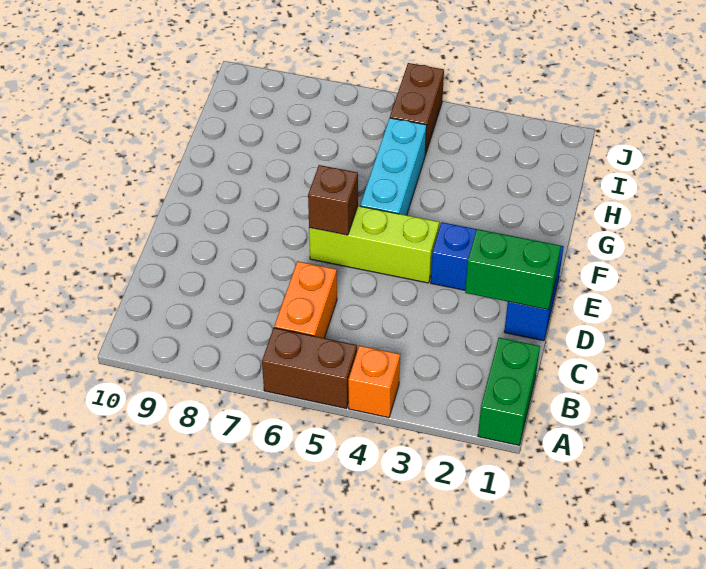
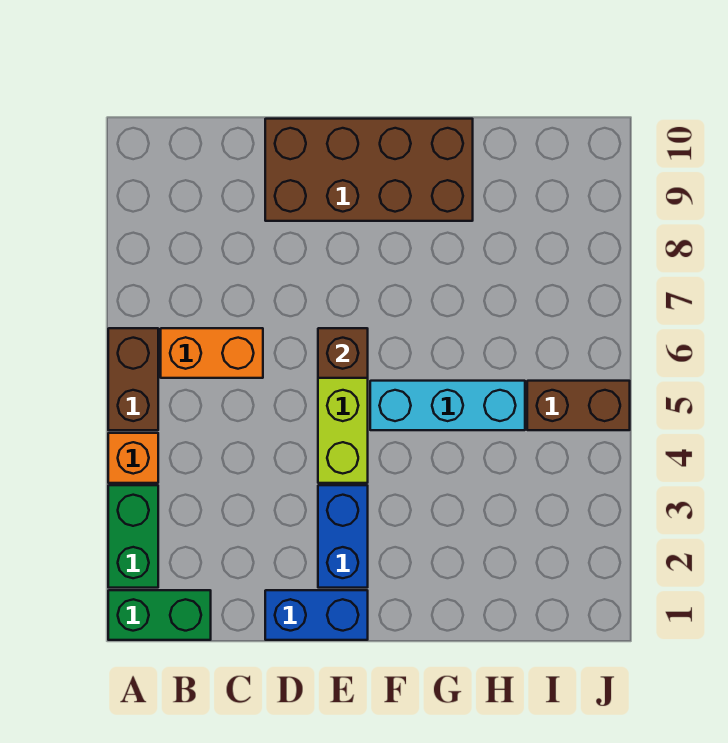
green 1x2 brick [465,229,561,310] -> green 1x2 brick moved to [108,485,158,588]
none -> brown 2x4 brick [265,119,473,221]

